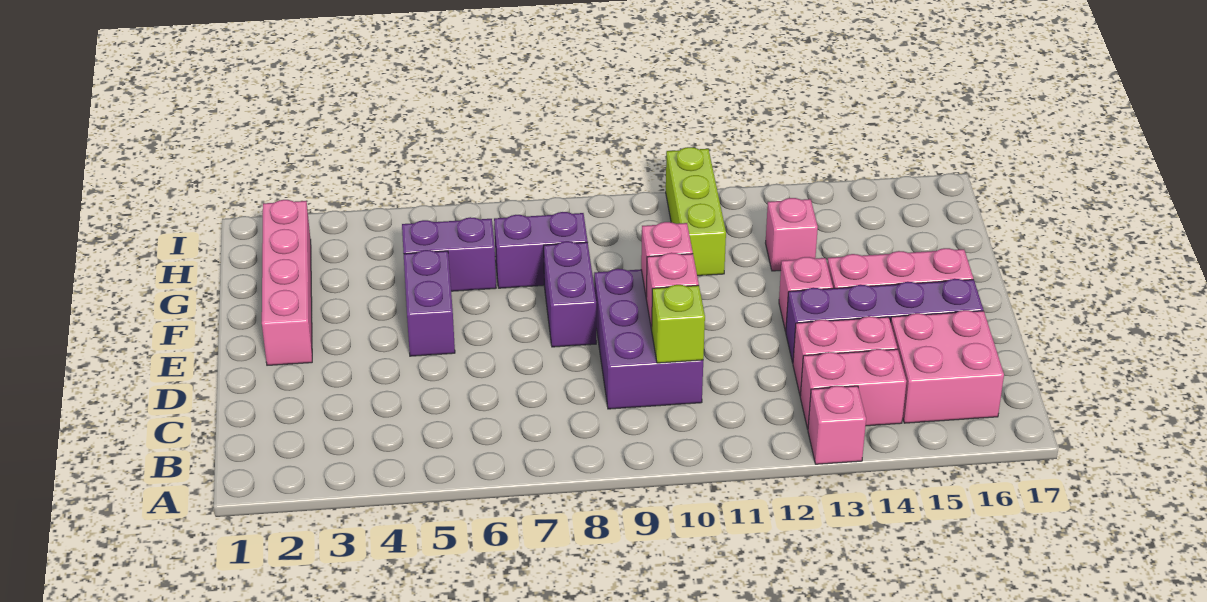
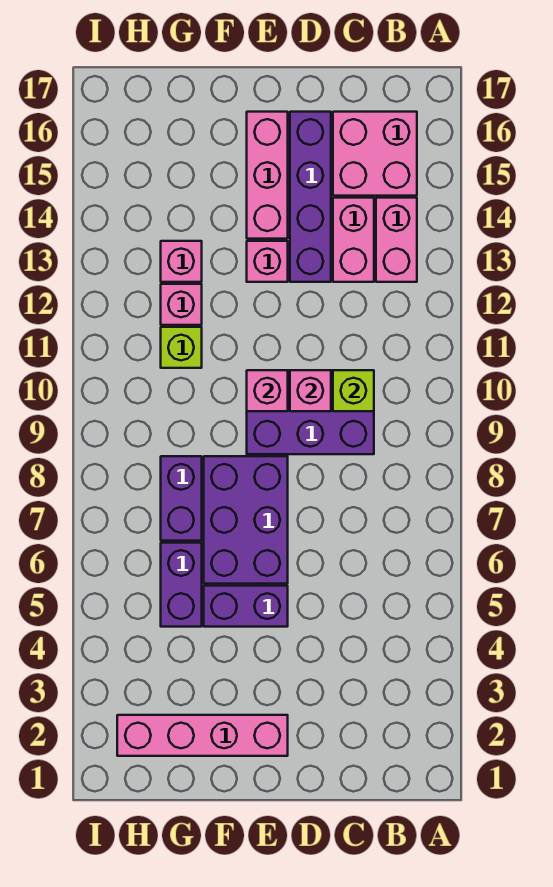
pink 1x1 brick [808,386,866,464] -> pink 1x1 brick moved to [161,284,202,325]
purple 1x2 brick [544,241,596,347] -> purple 2x3 brick [204,456,288,584]
lime 1x3 brick [666,147,726,276] -> lime 1x1 brick [161,327,202,368]

